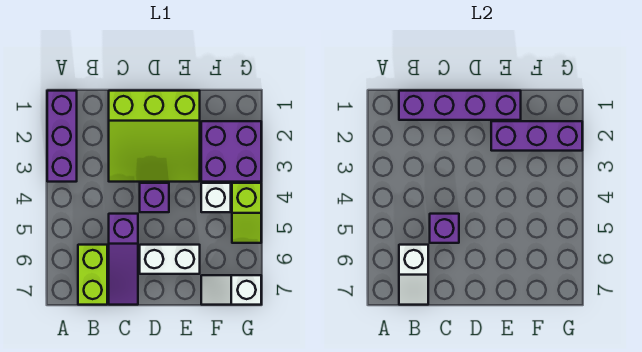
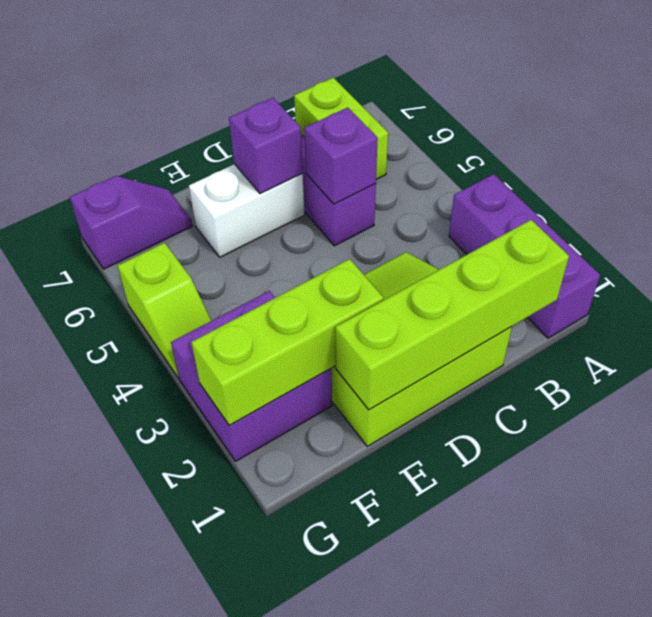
purple 1x4 brick [399,91,521,120] -> lime 1x4 brick [335,220,569,410]
white 1x2 slope [399,245,428,305] -> none
purple 1x1 brick [140,183,169,212] -> purple 1x1 brick moved to [229,98,303,194]
purple 1x3 brick [491,121,582,151] -> lime 1x3 brick [191,259,383,425]
white 1x1 brick [201,183,231,212] -> none
white 1x2 slope [201,275,261,305] -> purple 1x2 slope [70,176,192,269]
lime 1x2 slope [232,183,261,243] -> lime 1x2 slope turned to [118,243,211,378]

